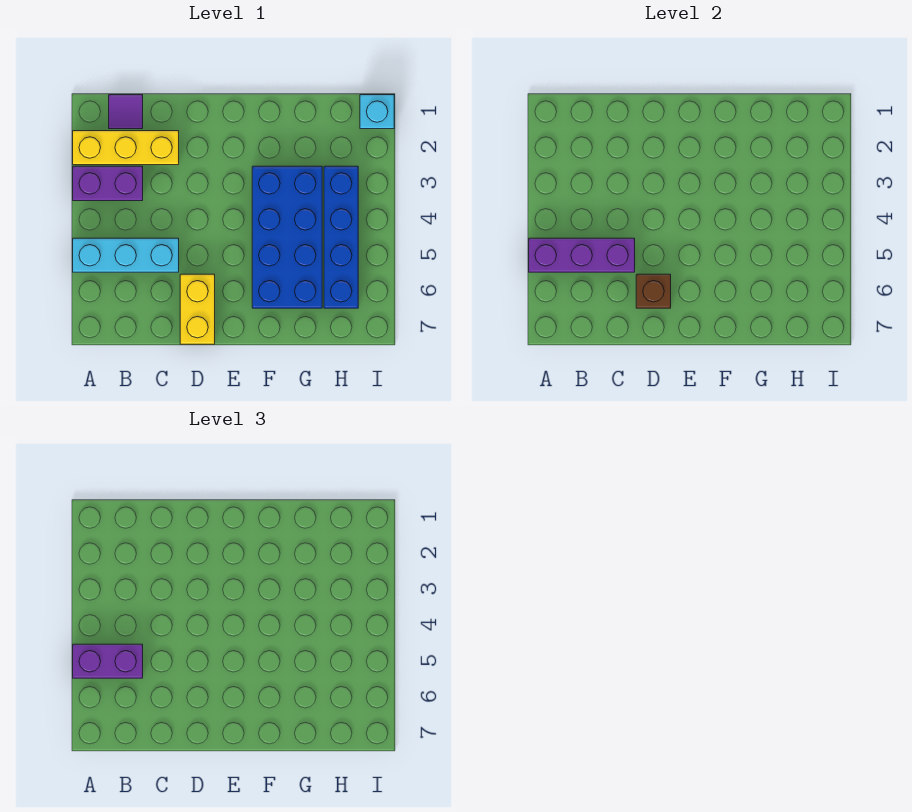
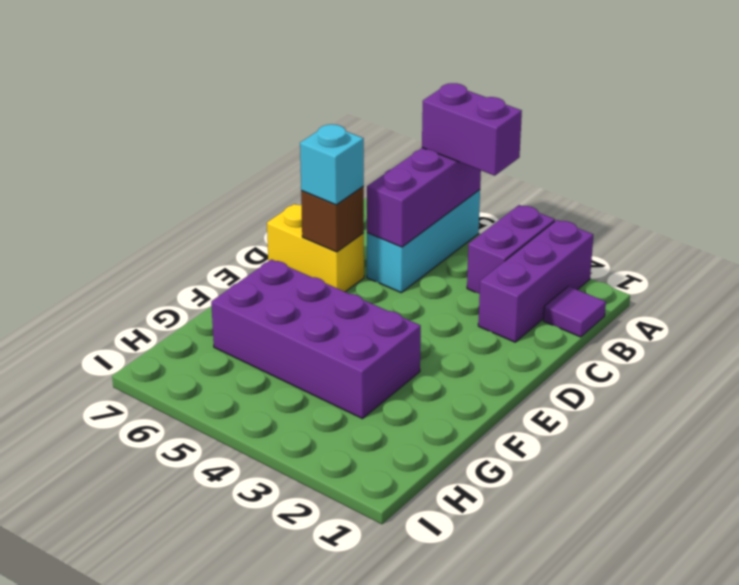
yellow 1x3 brick [73,131,179,165] -> purple 1x3 brick [478,220,593,342]
purple 1x2 brick [73,644,143,678] -> purple 1x2 brick turned to [422,83,522,176]
blue 2x4 brick [252,166,322,308] -> purple 2x4 brick [211,259,421,419]
blue 1x4 brick [324,166,358,308] -> none
cyan 1x1 brick [360,95,394,129] -> cyan 1x1 brick moved to [300,124,364,205]

